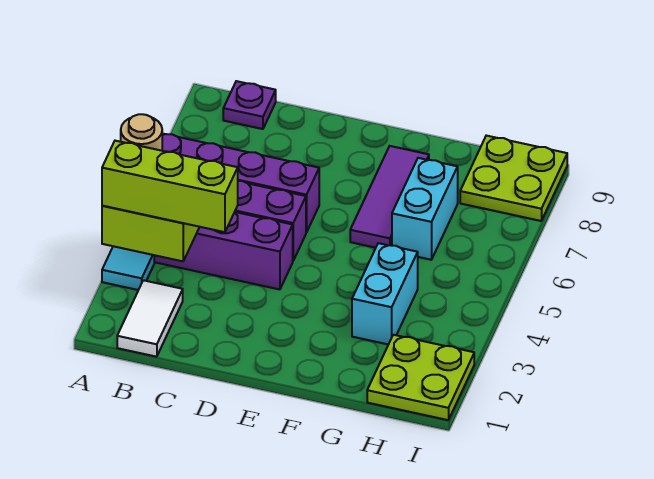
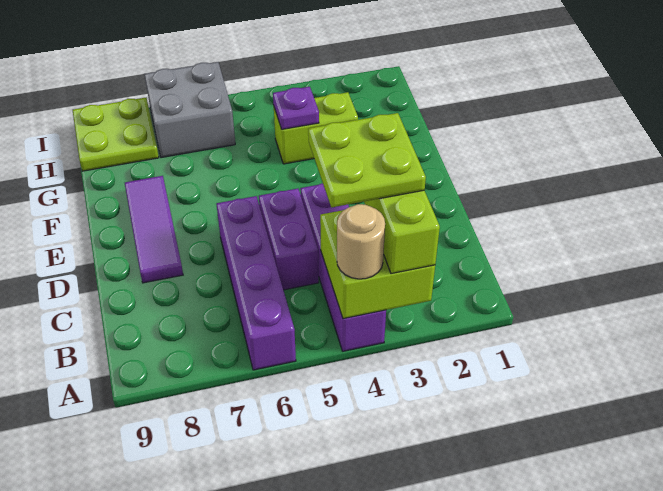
cyan 1x1 tile [102,246,154,290] -> none
white 1x2 tile [117,280,183,357] -> none
purple 1x1 plate [223,81,276,129] -> purple 1x1 plate moved to [273,87,319,129]
purple 1x3 tile [350,146,429,248] -> purple 1x3 tile turned to [125,176,183,283]
cyan 1x2 brick [352,243,418,344] -> lime 1x2 brick [274,92,358,164]
cyan 1x2 brick [392,158,458,260] -> none
lime 2x2 plate [367,335,474,420] -> lime 2x2 plate moved to [308,113,426,207]
none -> grey 2x2 brick [144,62,235,158]

